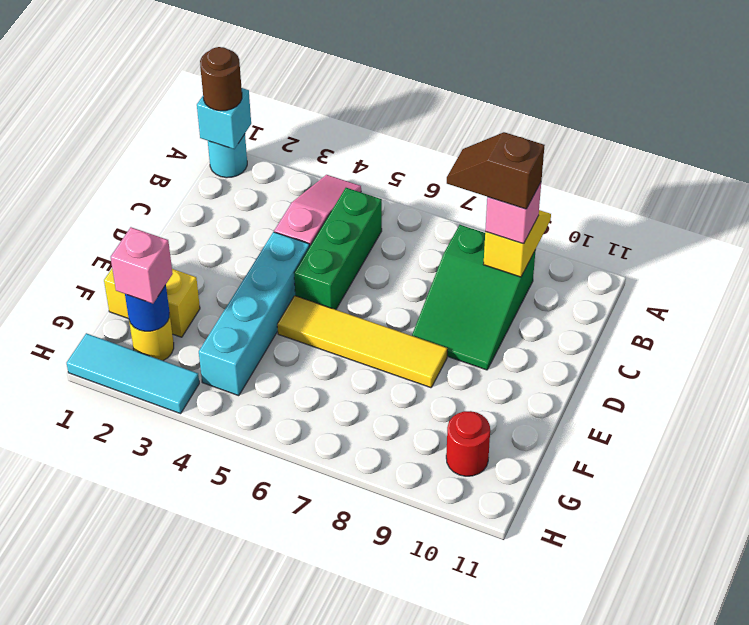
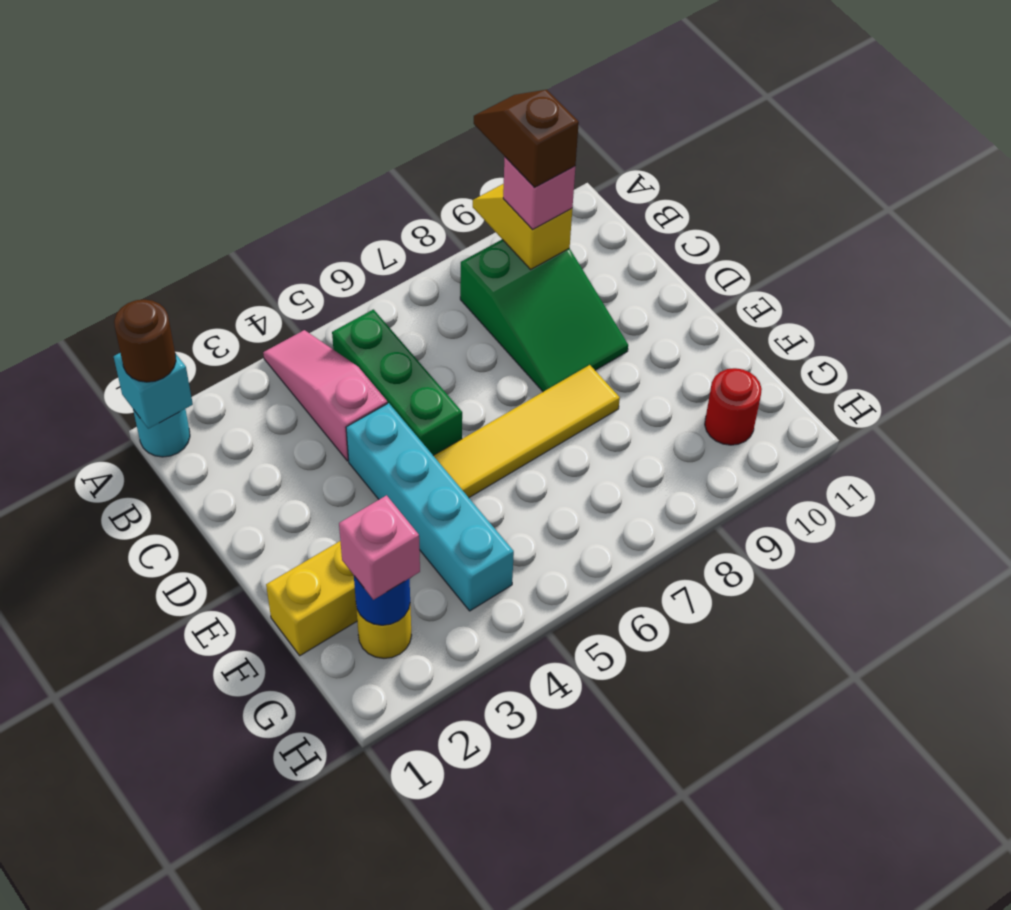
brown 1x2 slope [447,132,545,209] -> brown 1x2 slope turned to [474,90,579,187]
cyan 1x3 tile [67,333,199,414] -> none

